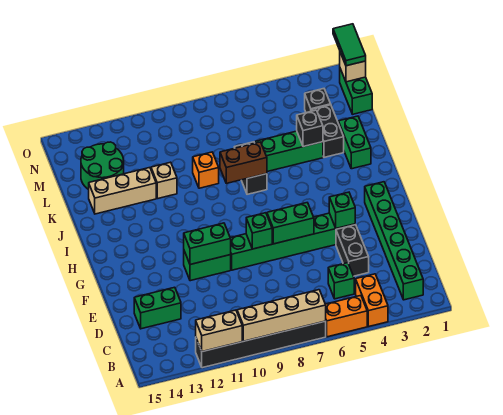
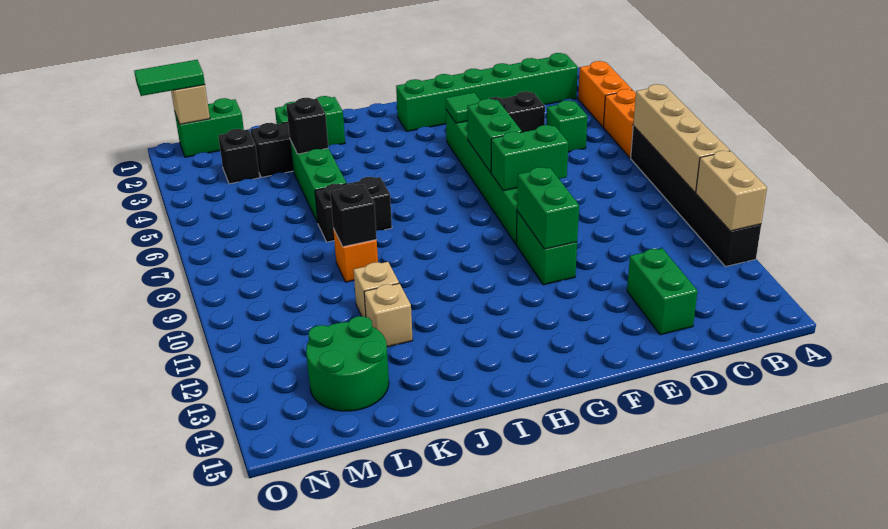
orange 1x2 brick [356,274,388,327] -> orange 1x2 brick turned to [578,61,632,127]
green 1x1 brick [329,192,355,228] -> green 1x1 tile [446,93,480,123]
green 1x1 brick [246,213,272,249] -> green 1x2 brick [491,125,568,191]
brown 1x2 brick [220,142,267,183] -> none
none -> black 1x1 brick [330,184,377,247]
tan 1x3 brick [89,168,156,214] -> tan 1x1 brick [364,283,413,347]

